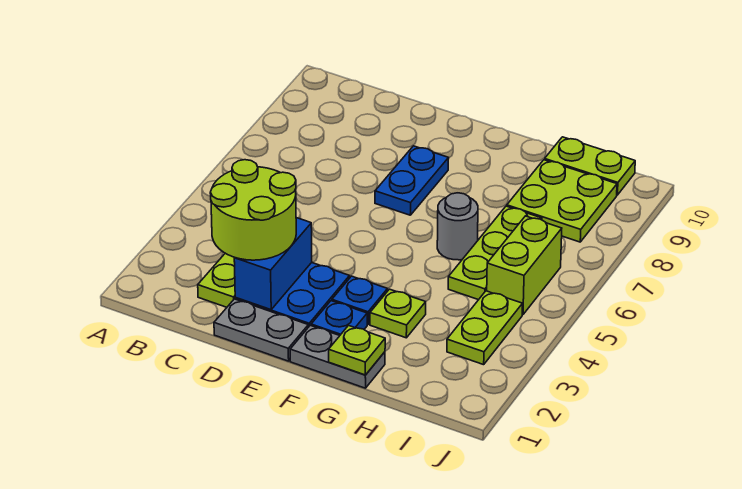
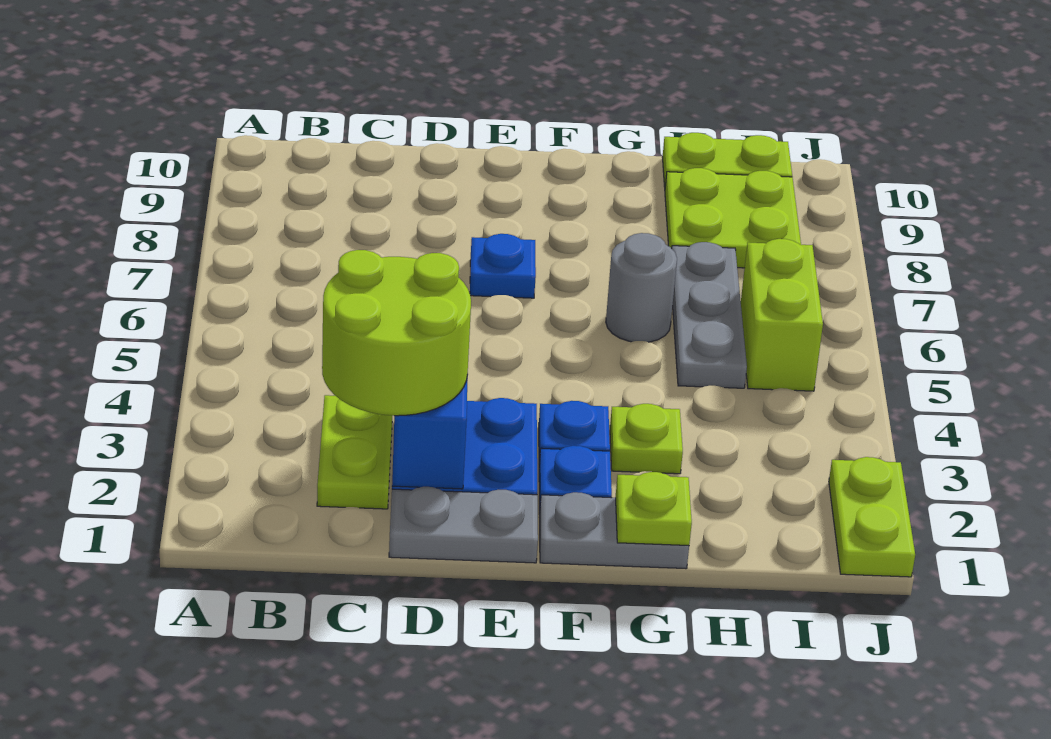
blue 1x2 plate [375,146,449,215] -> blue 1x1 plate [470,234,536,298]
lime 1x3 plate [448,206,542,300] -> grey 1x3 plate [671,242,747,388]
lime 1x2 plate [447,291,522,365] -> lime 1x2 plate moved to [829,457,915,577]

